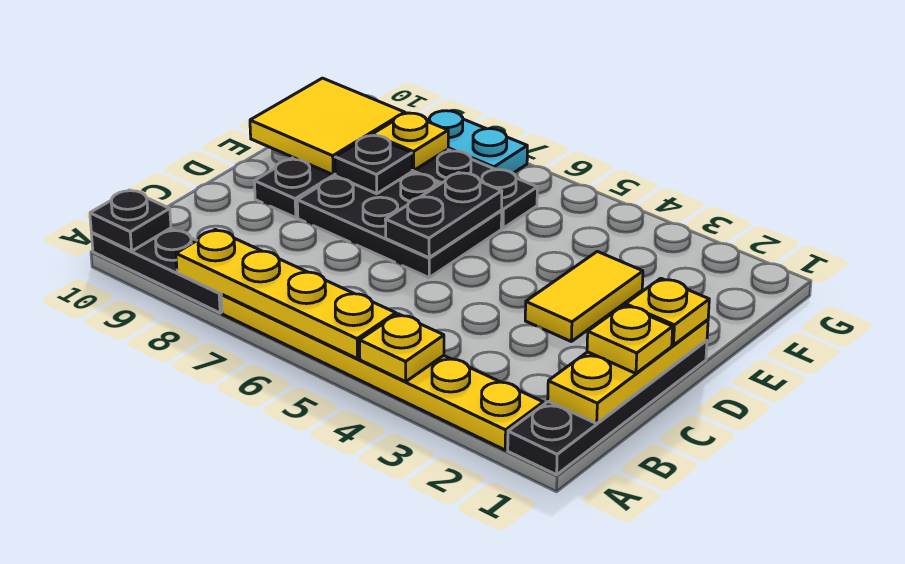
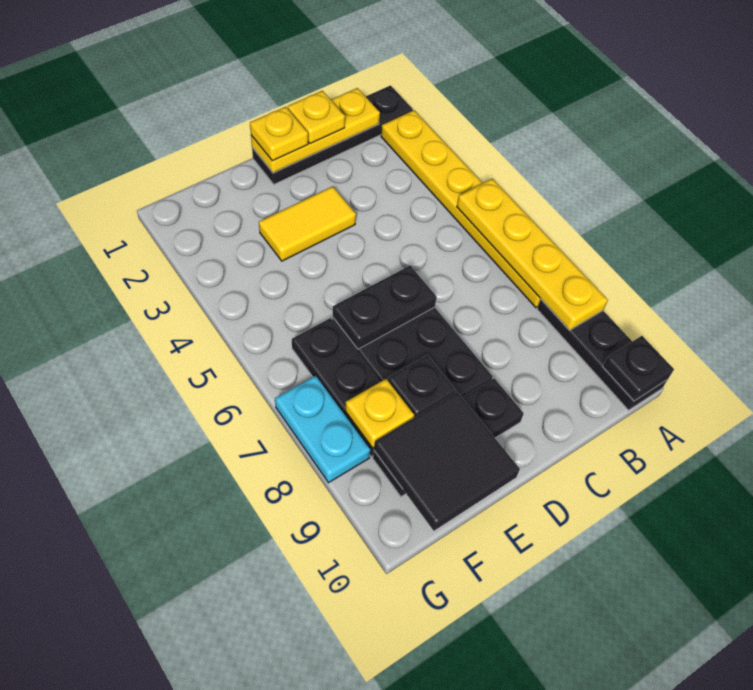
yellow 1x1 plate [359,314,444,382] -> none
yellow 2x2 tile [250,78,405,175] -> black 2x2 tile [374,392,520,531]

